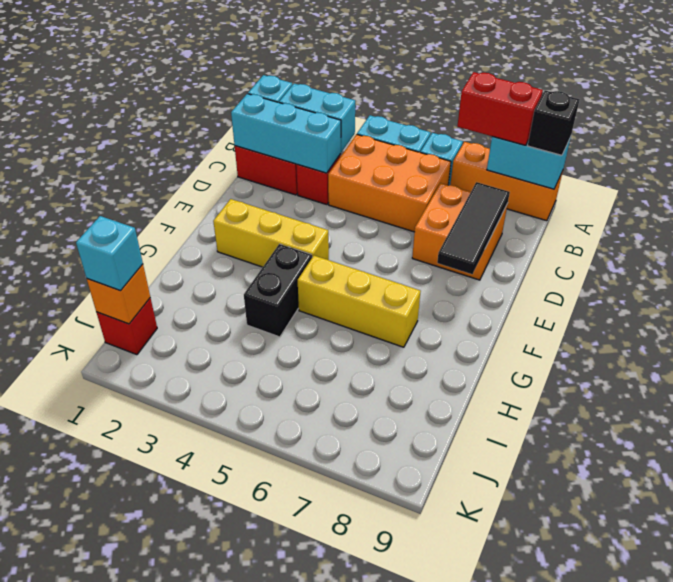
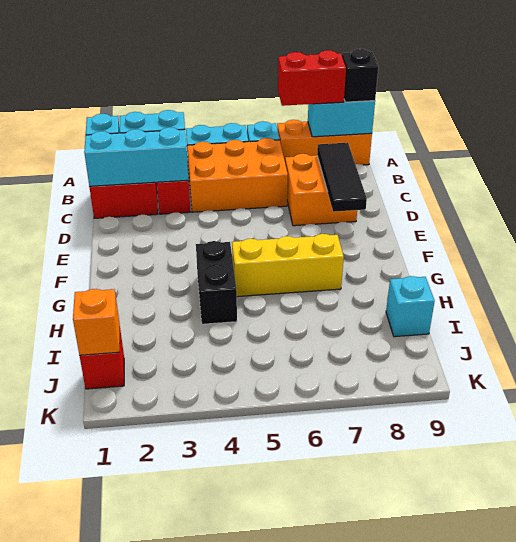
yellow 1x3 brick [213,199,329,267] -> none
cyan 1x1 brick [76,216,143,291] -> cyan 1x1 brick moved to [386,276,435,337]

